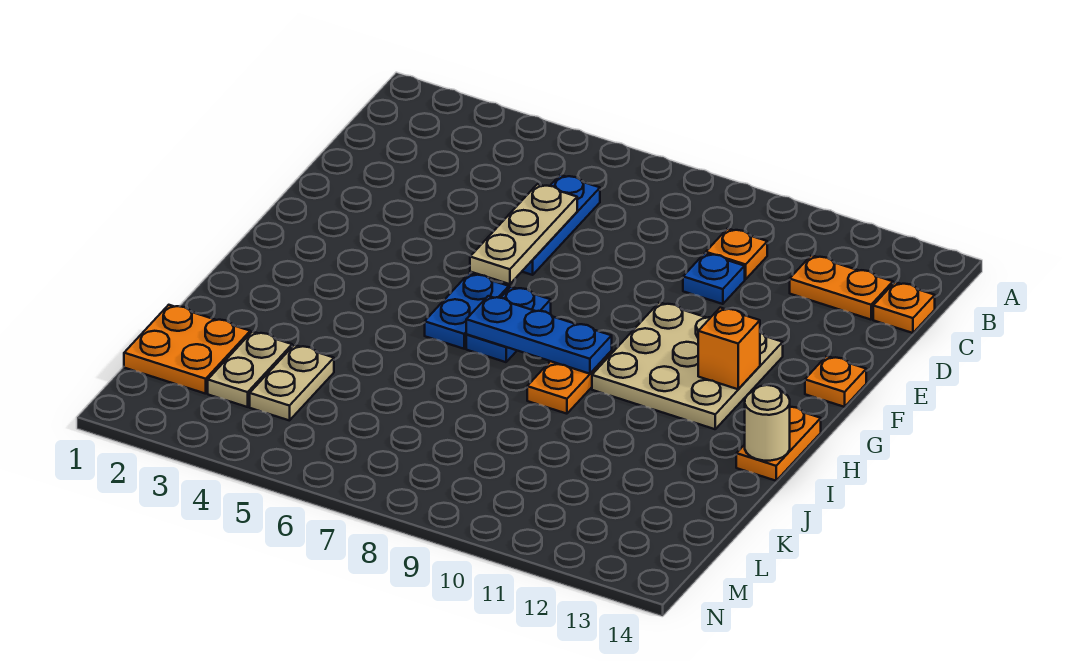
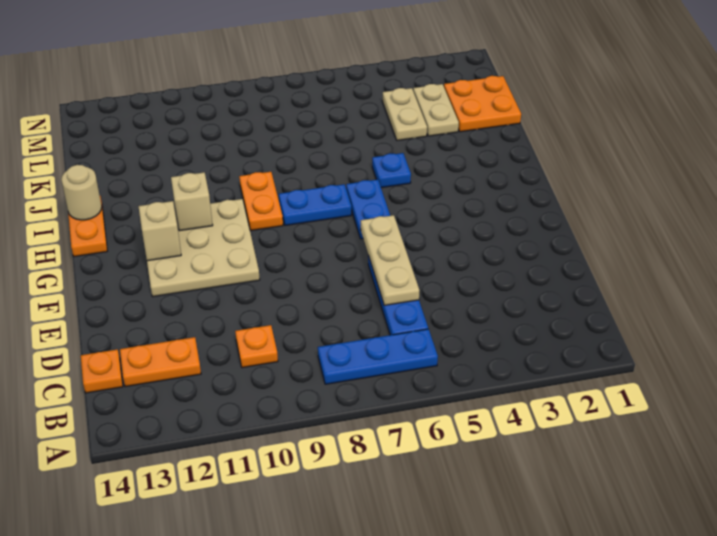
blue 1x1 plate [683,253,745,304] -> blue 1x1 plate moved to [372,153,411,188]
orange 1x1 plate [805,356,866,407] -> none
blue 1x2 plate [466,287,551,362] -> blue 1x2 plate turned to [279,184,351,225]
orange 1x1 brick [698,308,760,389] -> tan 1x1 brick [138,201,181,261]
blue 1x3 plate [466,296,612,374] -> blue 1x3 plate moved to [318,329,438,384]
none -> tan 1x1 brick [171,172,213,231]

